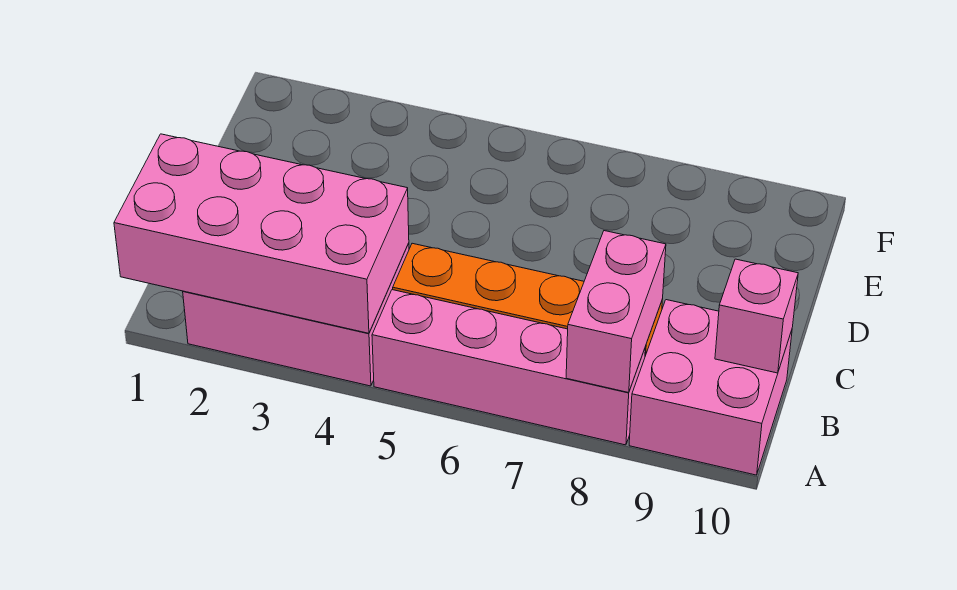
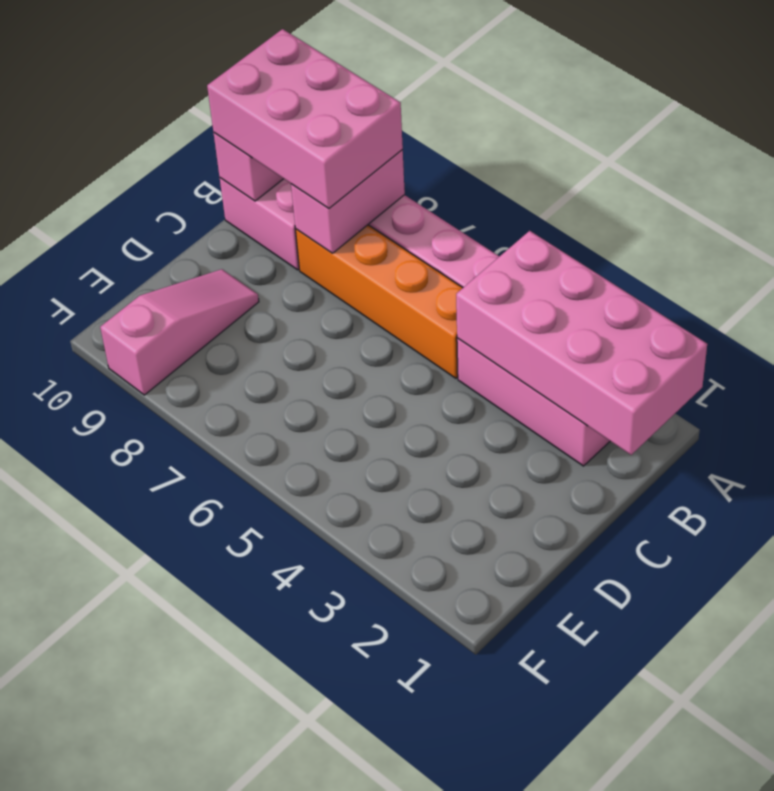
none -> pink 2x3 brick [207,29,403,208]
none -> pink 1x3 slope [100,269,259,395]

